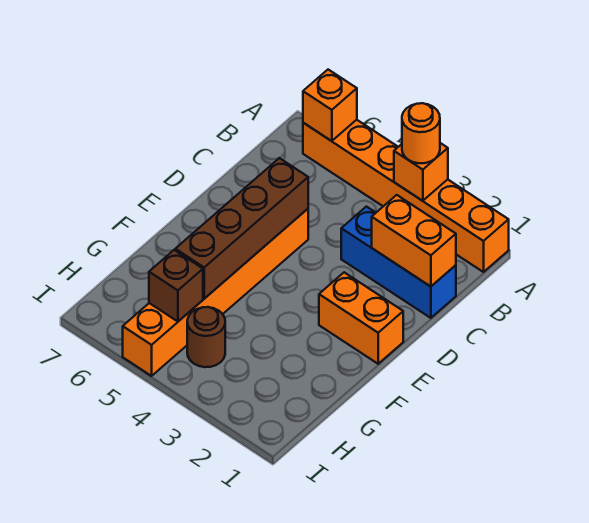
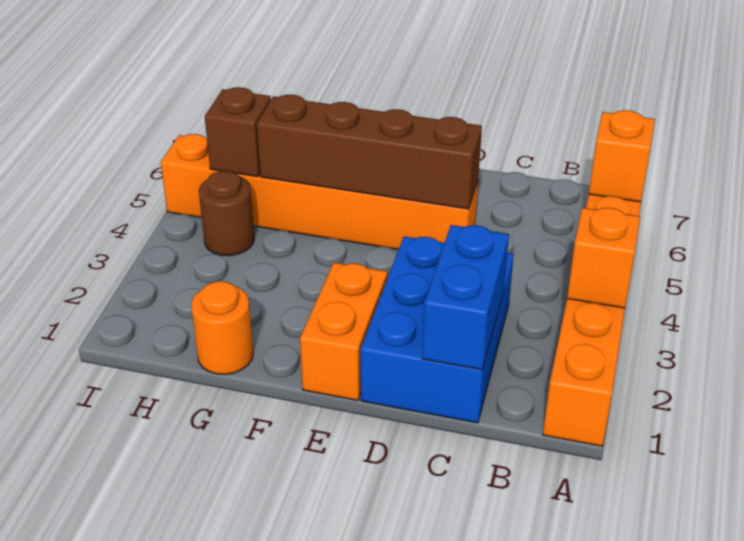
orange 1x1 round brick [402,103,440,163] -> orange 1x1 round brick moved to [191,281,253,374]
blue 1x3 brick [341,207,456,318] -> blue 2x3 brick [361,236,514,423]
orange 1x2 brick [372,195,456,287] -> blue 1x2 brick [422,225,509,370]

